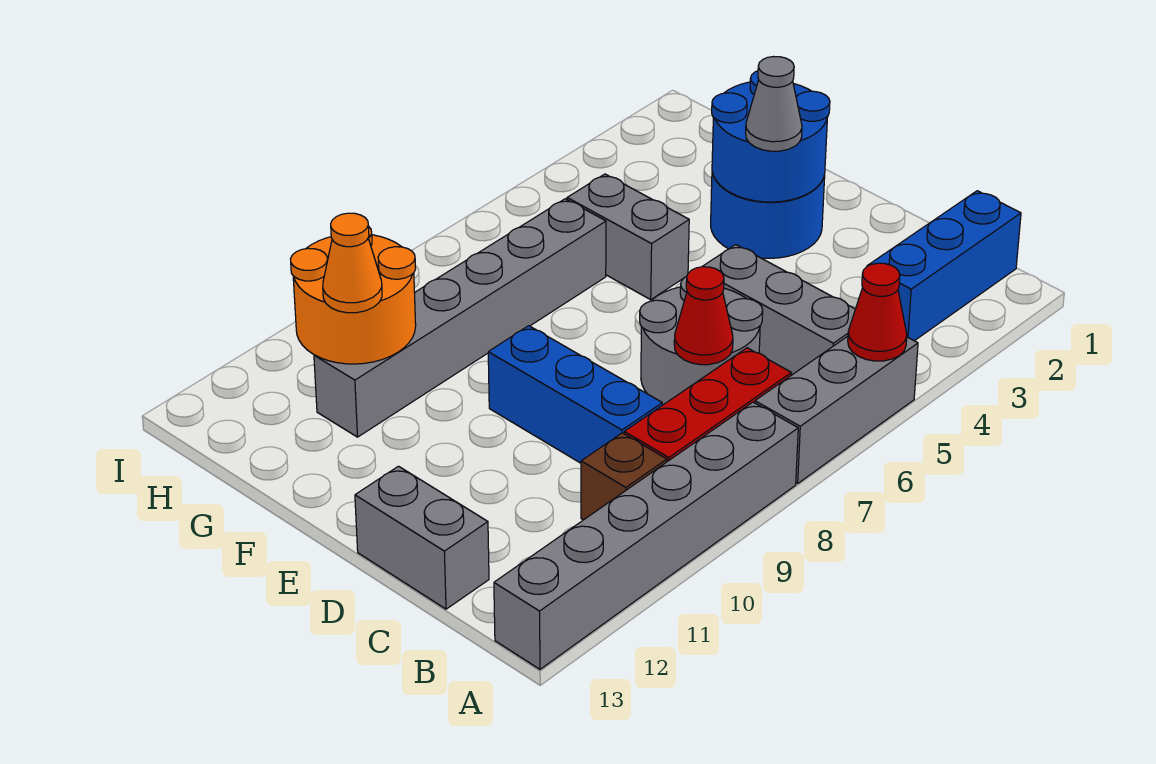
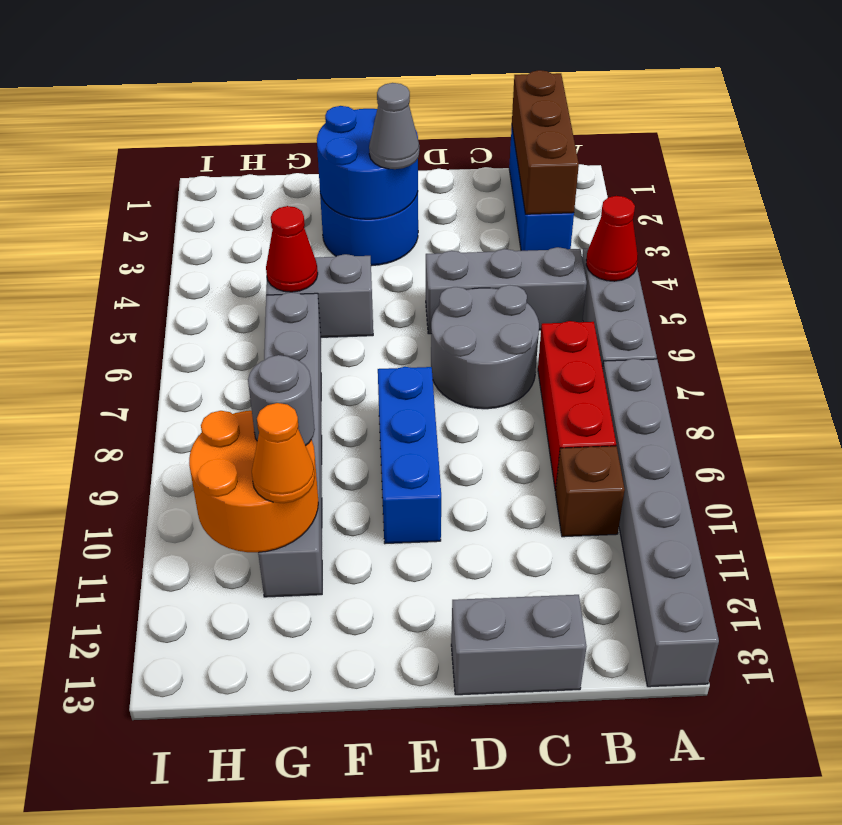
none -> brown 1x3 brick [512,70,579,214]
red 1x1 cone [674,267,733,365] -> red 1x1 cone moved to [266,206,318,292]
blue 1x3 brick [488,326,662,463] -> blue 1x3 brick turned to [378,367,441,544]
none -> grey 1x1 round brick [248,355,315,446]

